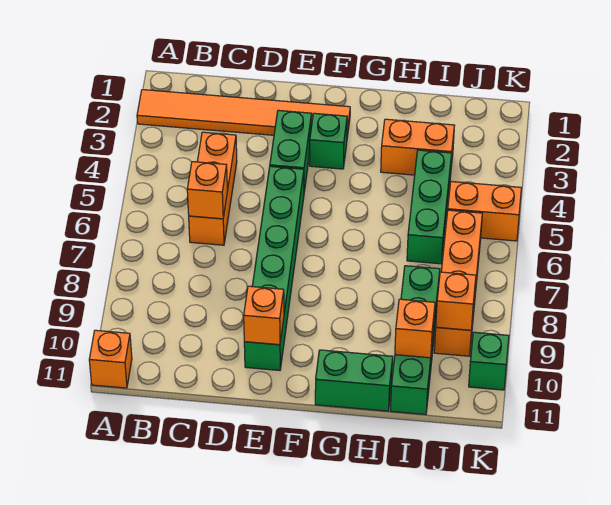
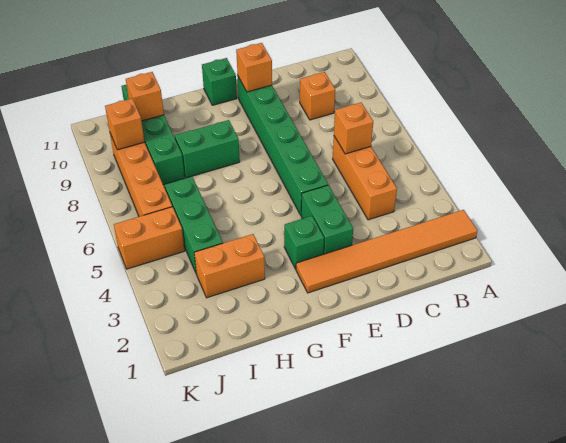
orange 1x1 brick [89,330,132,388] -> orange 1x1 brick moved to [300,72,335,120]
green 1x2 brick [315,350,393,411] -> green 1x2 brick moved to [175,120,240,178]
green 1x1 brick [469,332,509,390] -> green 1x1 brick moved to [202,58,237,105]

